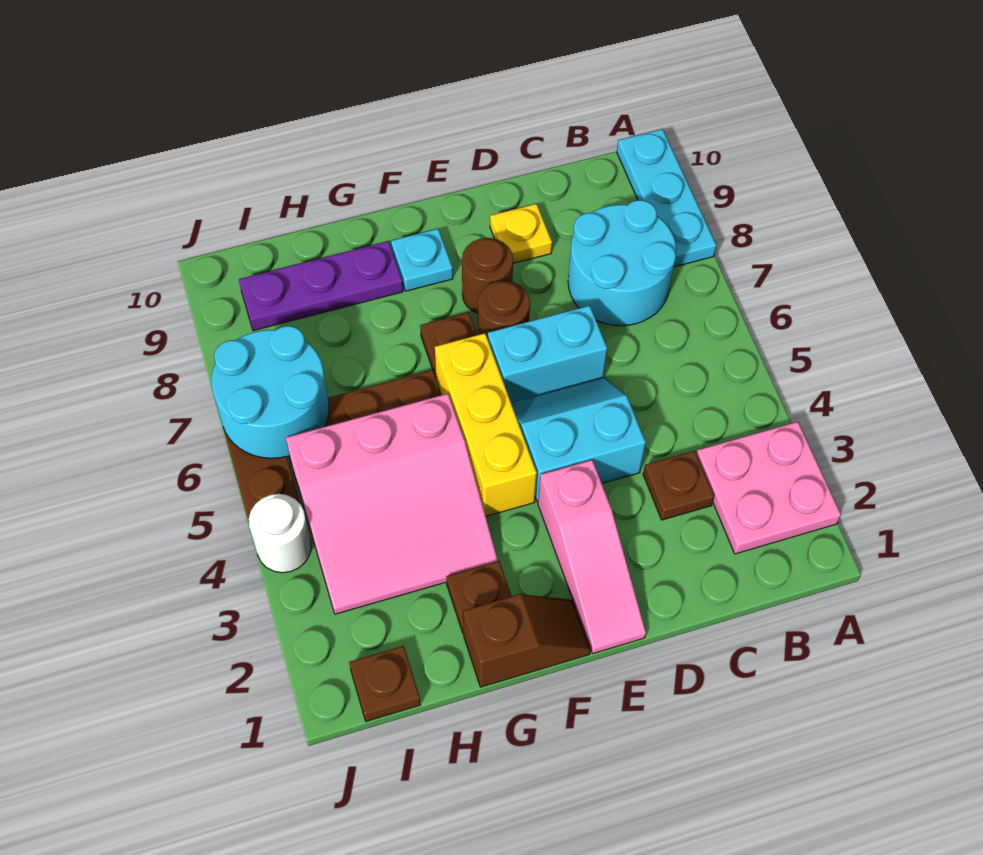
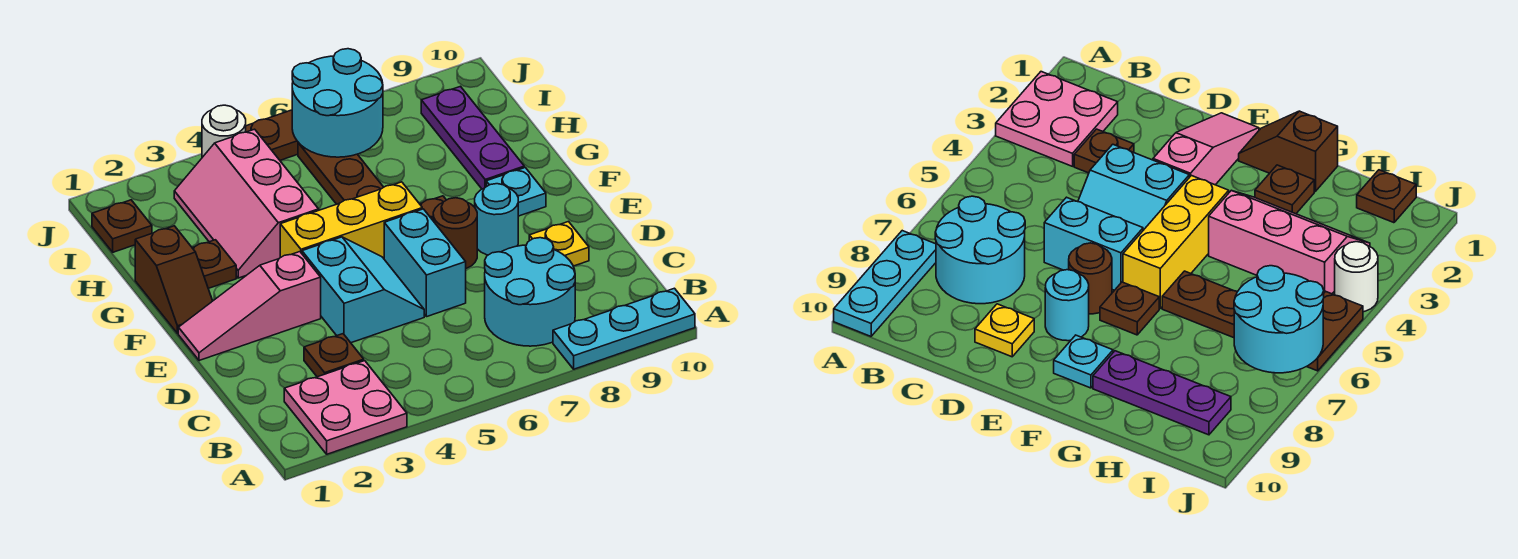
brown 1x1 round brick [462,238,513,313] -> cyan 1x1 round brick [475,184,518,255]
pink 3x3 slope [286,394,498,614] -> pink 2x3 slope [174,129,319,278]

